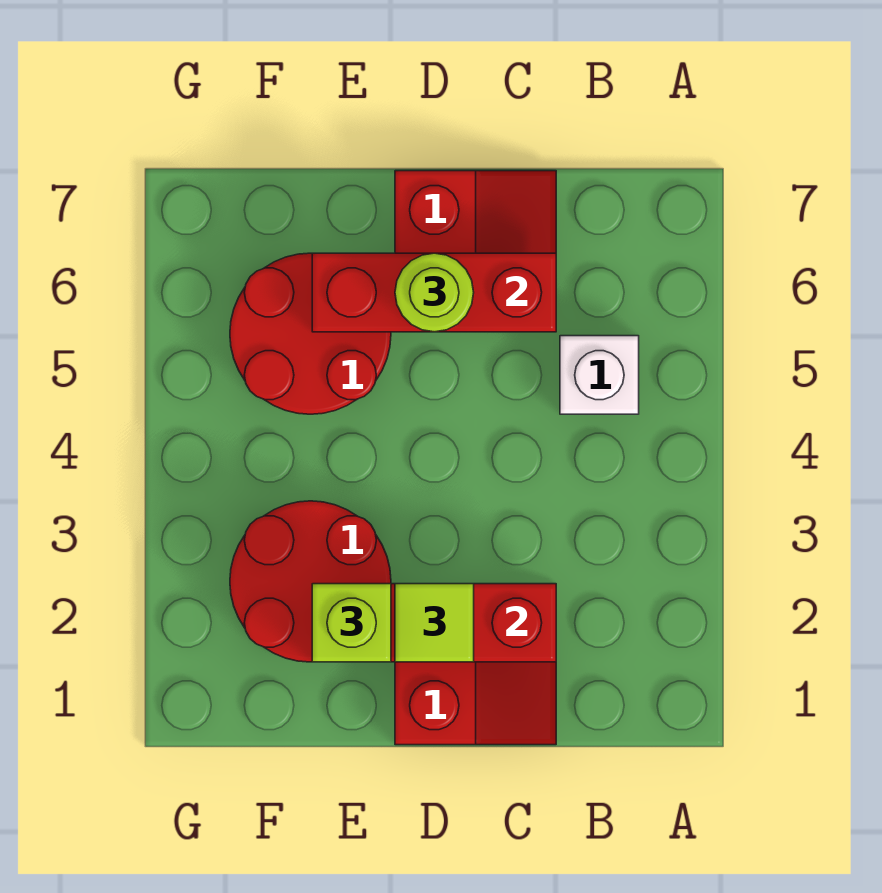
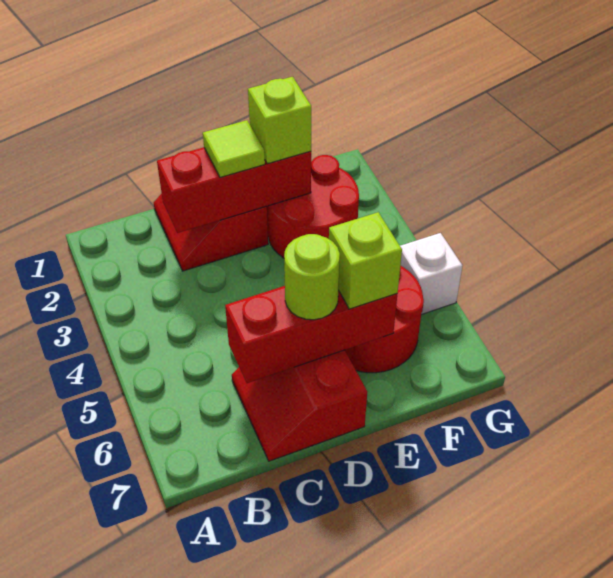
white 1x1 brick [560,336,639,414] -> white 1x1 brick moved to [400,233,462,315]
none -> lime 1x1 brick [329,212,402,309]

